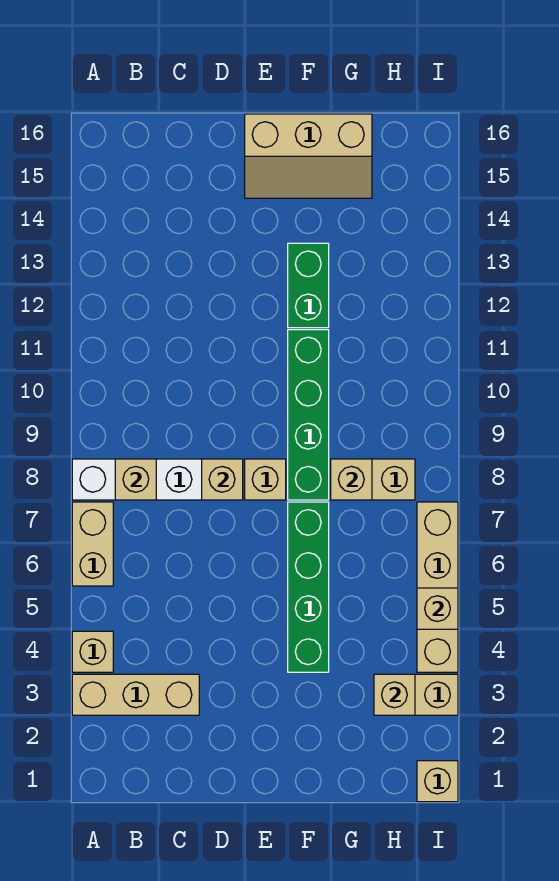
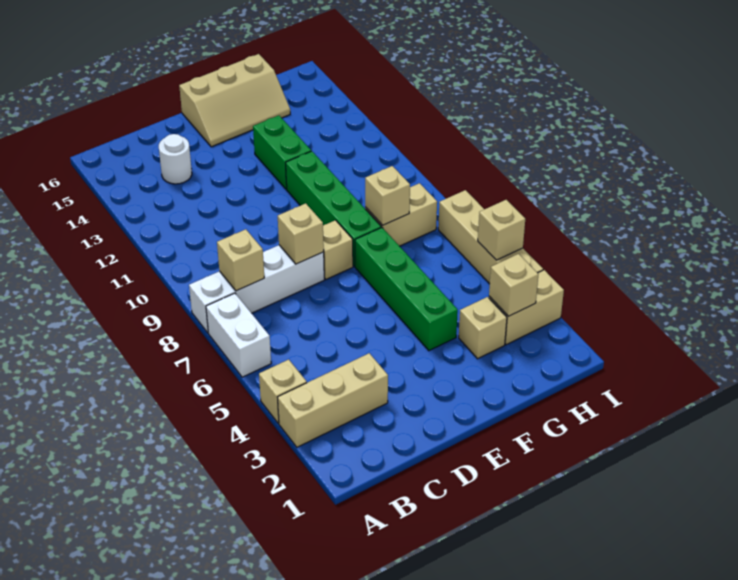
tan 1x2 brick [72,502,113,586] -> white 1x2 brick [206,293,271,377]
none -> white 1x1 round brick [159,134,192,184]
tan 1x1 brick [417,761,458,802] -> tan 1x1 brick moved to [459,297,507,359]

